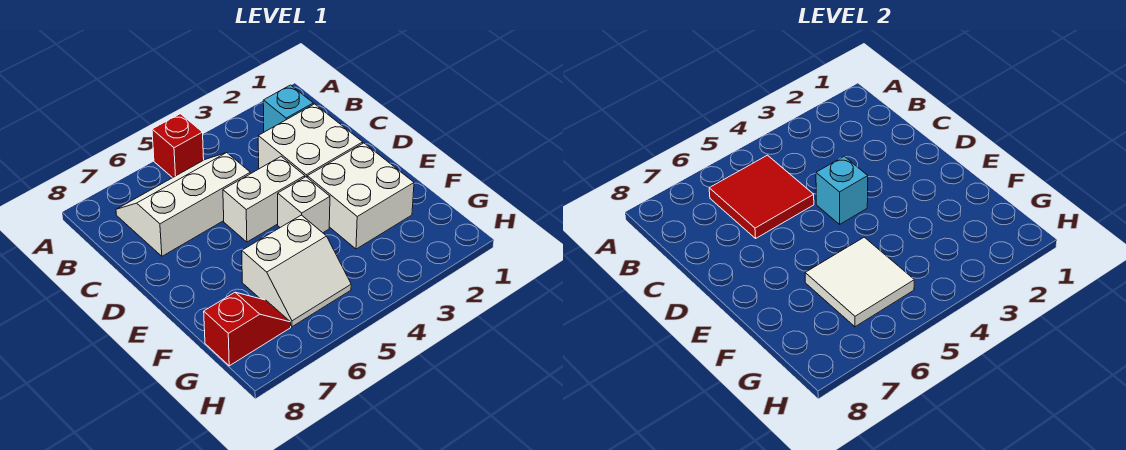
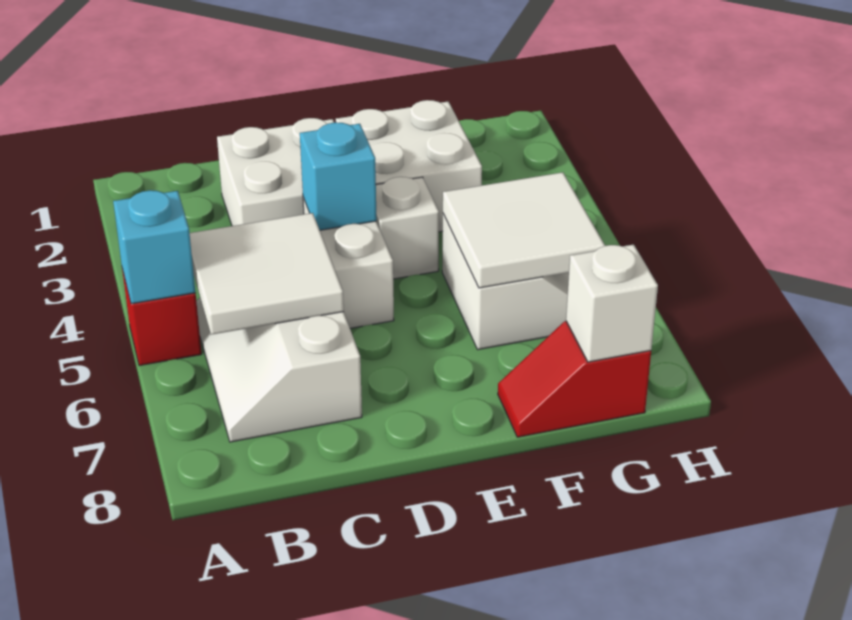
cyan 1x1 brick [263,85,313,132] -> cyan 1x1 brick moved to [113,190,196,304]
red 2x2 tile [709,155,814,238] -> white 2x2 tile [190,213,344,335]
red 1x2 slope [204,292,291,366] -> red 1x2 slope turned to [498,321,651,437]
none -> white 1x1 brick [566,245,658,362]

